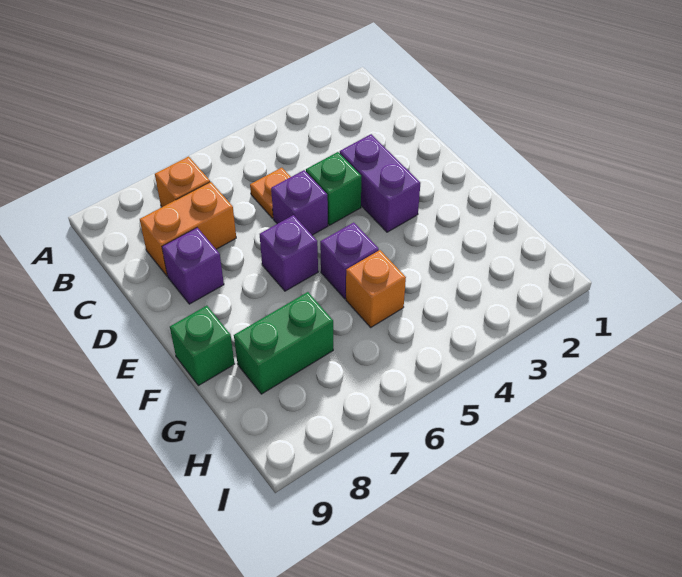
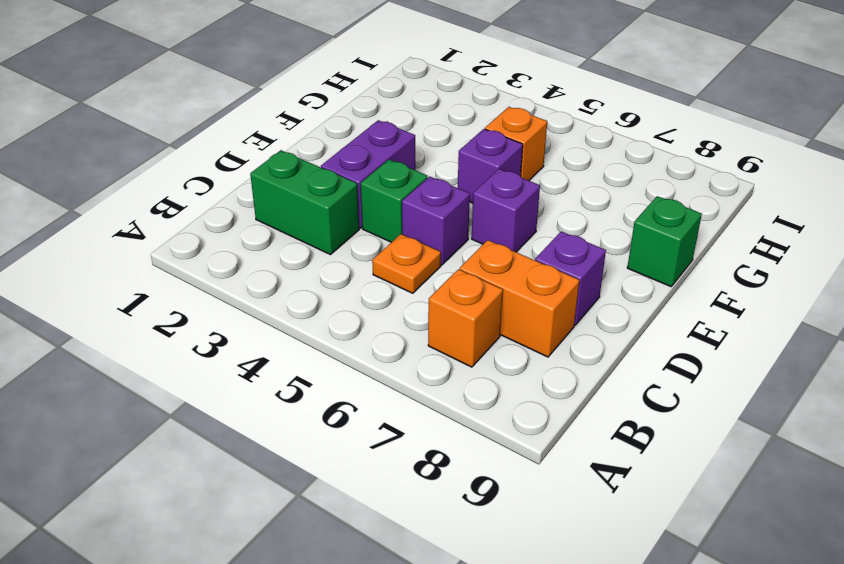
green 1x2 brick [234,292,333,394] -> green 1x2 brick moved to [250,150,359,255]

